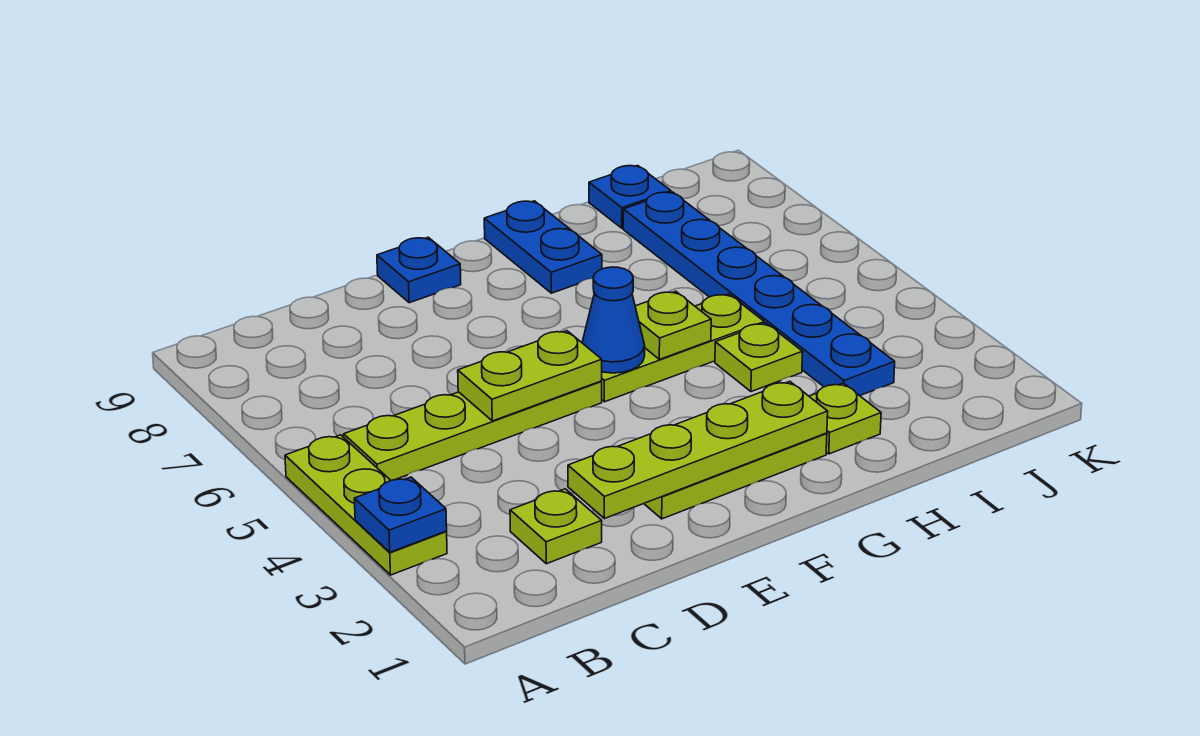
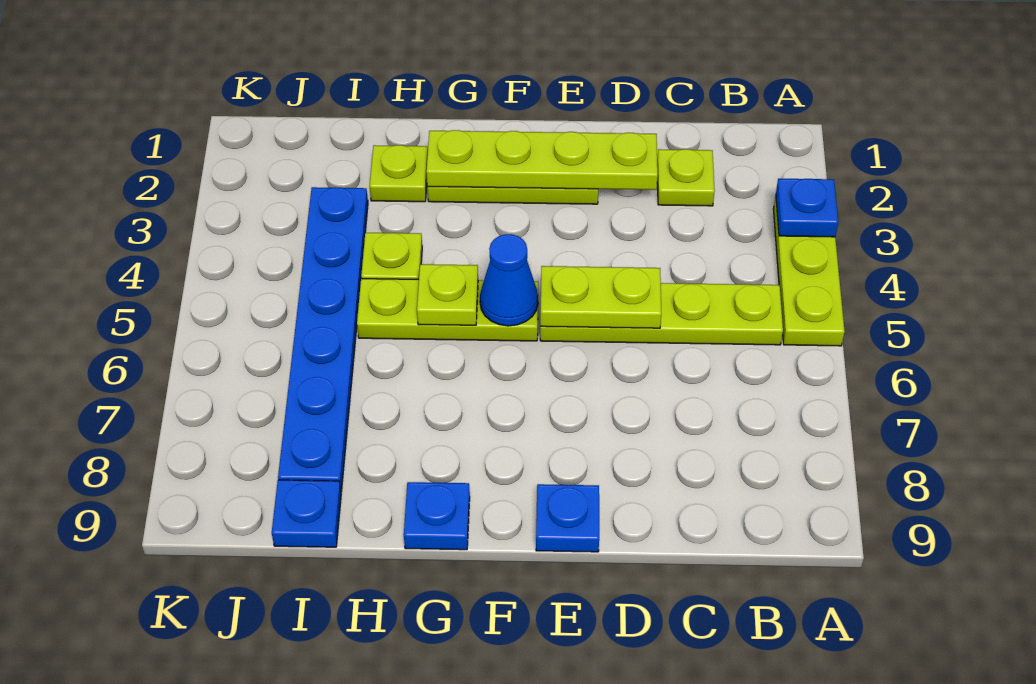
blue 1x2 plate [484,201,602,293] -> blue 1x1 plate [404,482,470,550]

